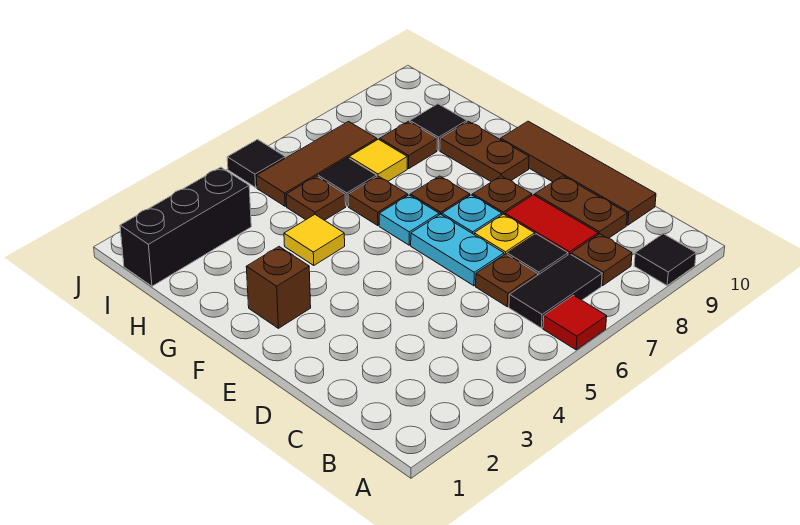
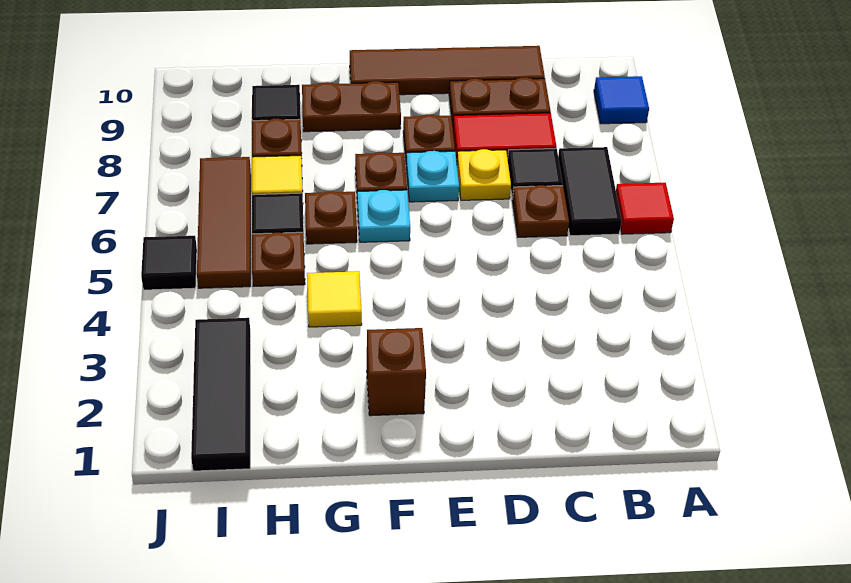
black 1x1 tile [634,234,696,285] -> blue 1x1 tile [594,76,649,124]
brown 1x1 plate [571,234,632,285] -> none
cyan 1x2 plate [411,214,504,286] -> none
black 1x3 brick [120,167,251,286] -> black 1x3 tile [191,318,250,471]

